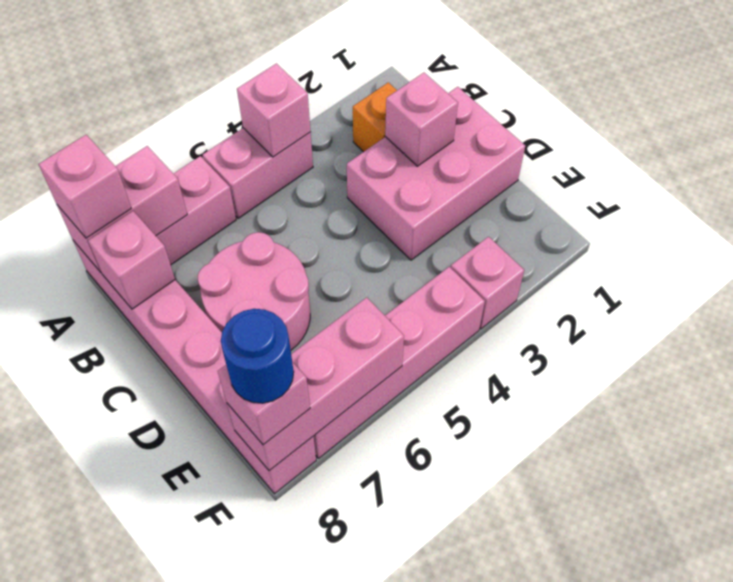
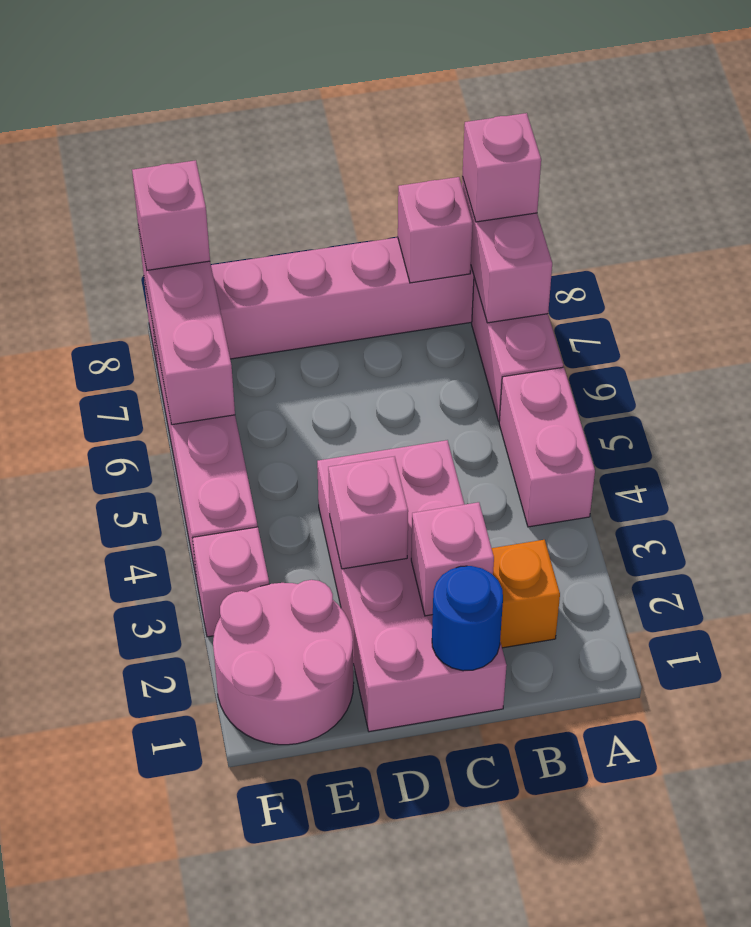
pink 1x1 brick [237,64,311,157] -> pink 1x1 brick moved to [328,456,408,569]
pink 2x3 brick [347,87,525,260] -> pink 2x4 brick [317,440,507,732]
pink 2x2 round brick [198,232,310,350] -> pink 2x2 round brick moved to [213,580,354,745]
blue 1x1 round brick [221,309,294,403] -> blue 1x1 round brick moved to [432,566,503,671]

